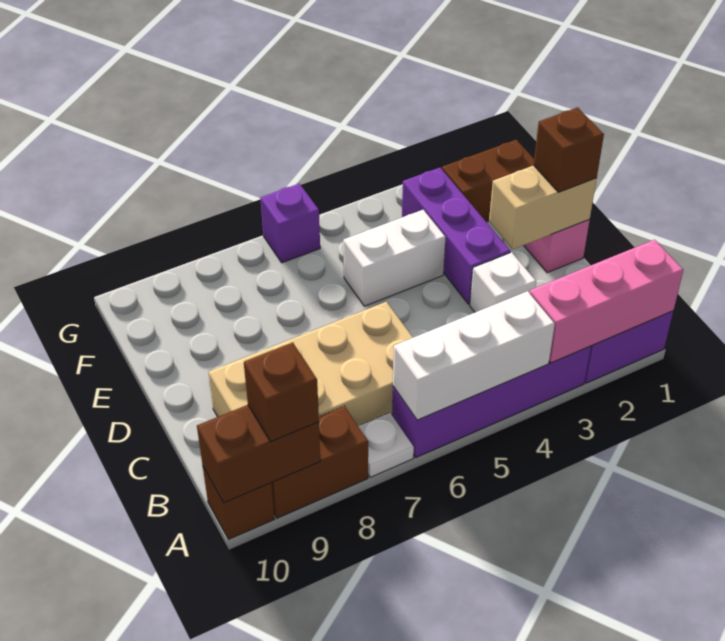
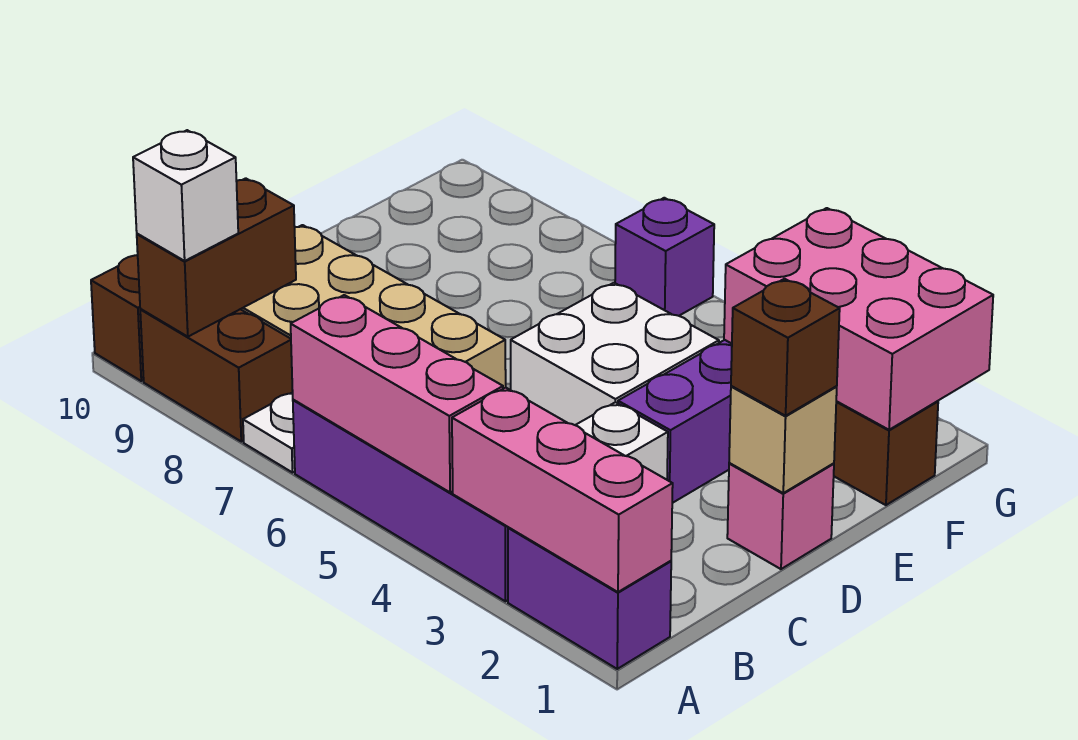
white 1x3 brick [393,291,555,420] -> pink 1x3 brick [291,295,503,492]
brown 1x2 brick [197,405,320,503] -> brown 1x2 brick turned to [137,178,296,337]
brown 1x1 brick [244,342,319,441] -> white 1x1 brick [133,130,238,261]
tan 1x2 brick [489,165,597,249] -> tan 1x1 brick [729,386,837,493]
white 1x2 brick [343,210,446,306] -> white 2x2 brick [511,283,719,425]
none -> pink 2x3 brick [724,208,993,430]

